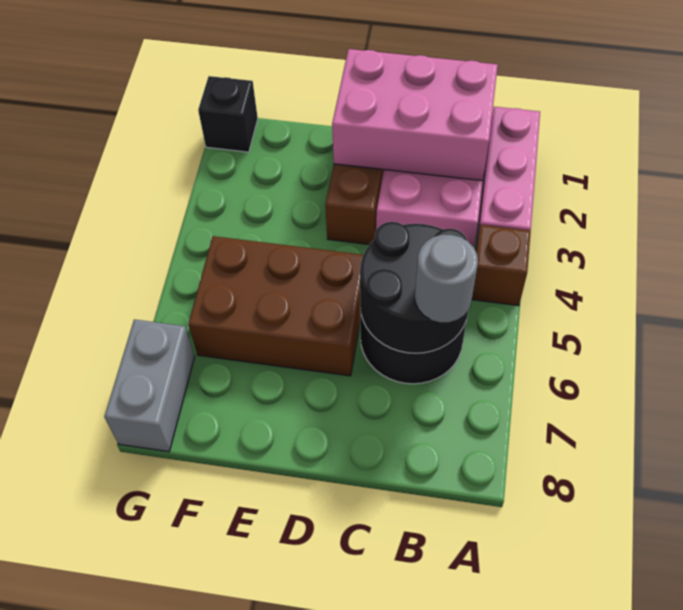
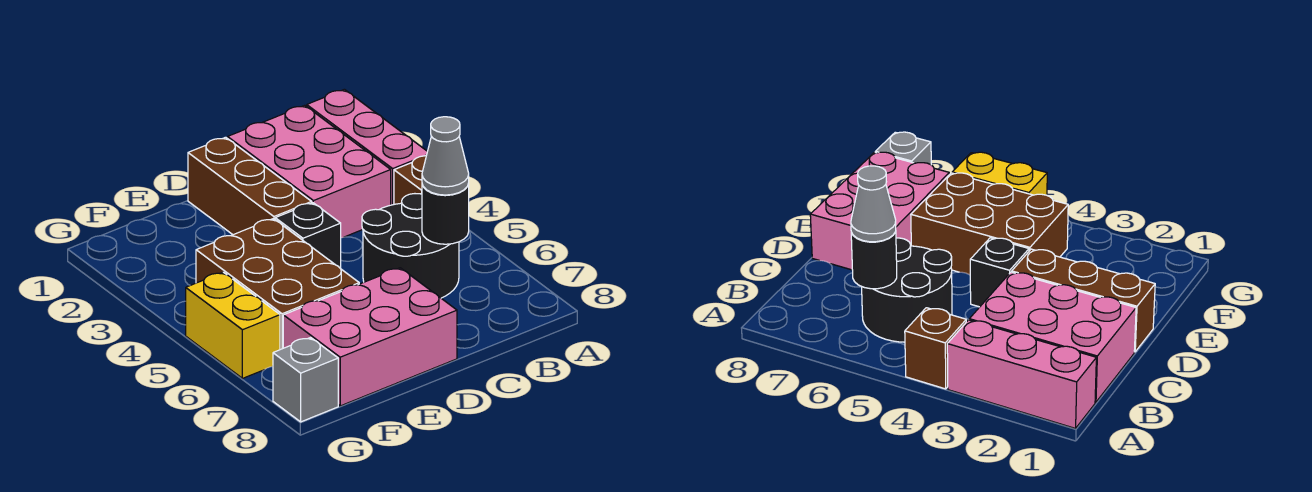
pink 2x3 brick [332,49,498,181] -> pink 2x3 brick moved to [283,268,457,406]
black 2x2 round brick [360,222,468,353] -> black 1x1 round brick [422,184,469,244]
grey 1x1 round brick [415,235,478,322] -> grey 1x1 cone [422,117,469,195]
brown 2x3 brick [188,236,363,376] -> brown 2x3 brick turned to [196,219,359,350]
black 1x1 brick [198,76,258,152] -> black 1x1 brick moved to [275,203,341,269]
none -> yellow 1x2 brick [186,272,280,378]
grey 1x2 brick [104,319,194,452] -> grey 1x1 brick [273,338,338,422]

